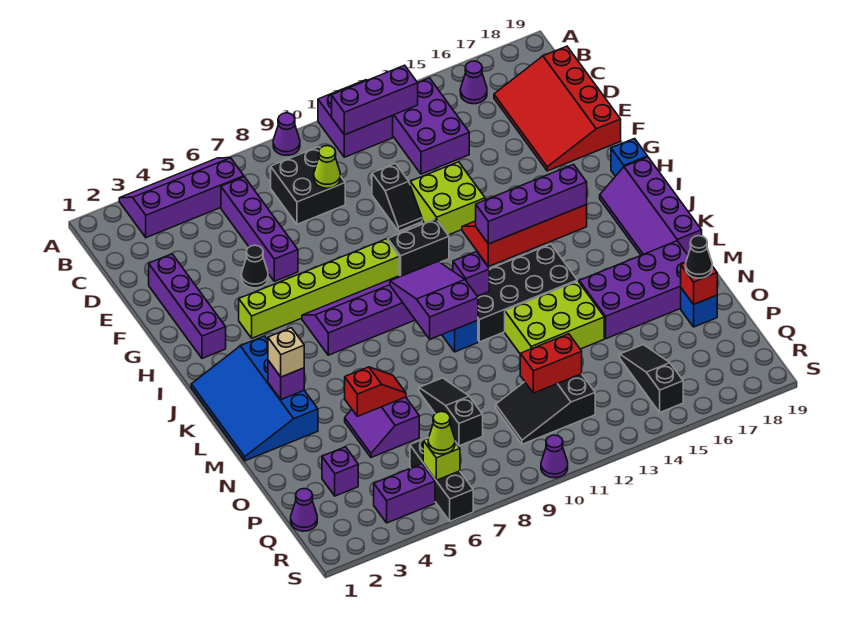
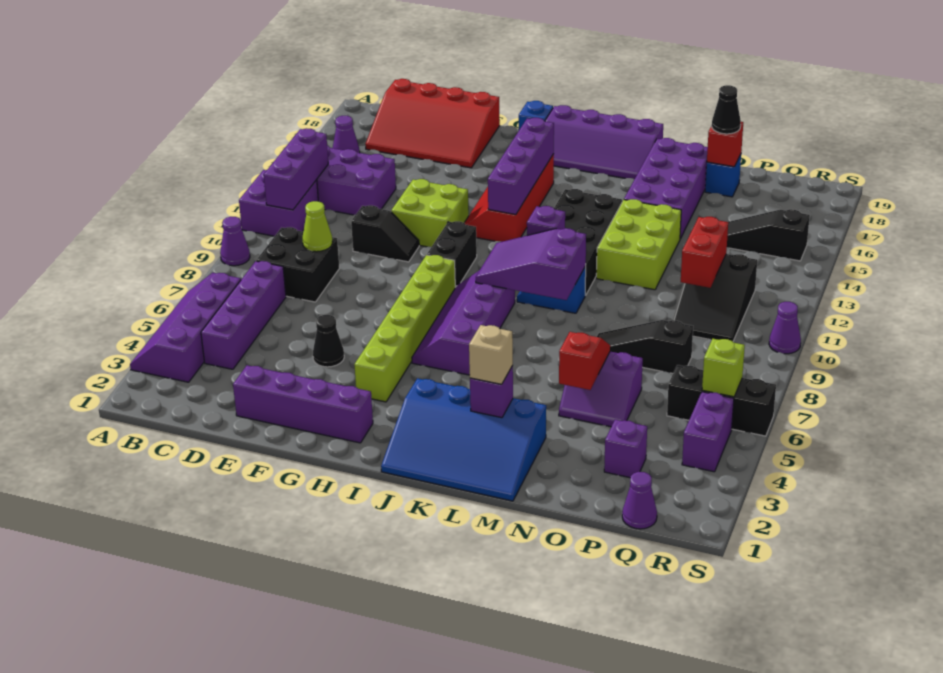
purple 1x4 brick [221,177,298,281] -> purple 1x4 brick turned to [201,261,286,369]
lime 1x1 cone [428,412,455,454] -> none

